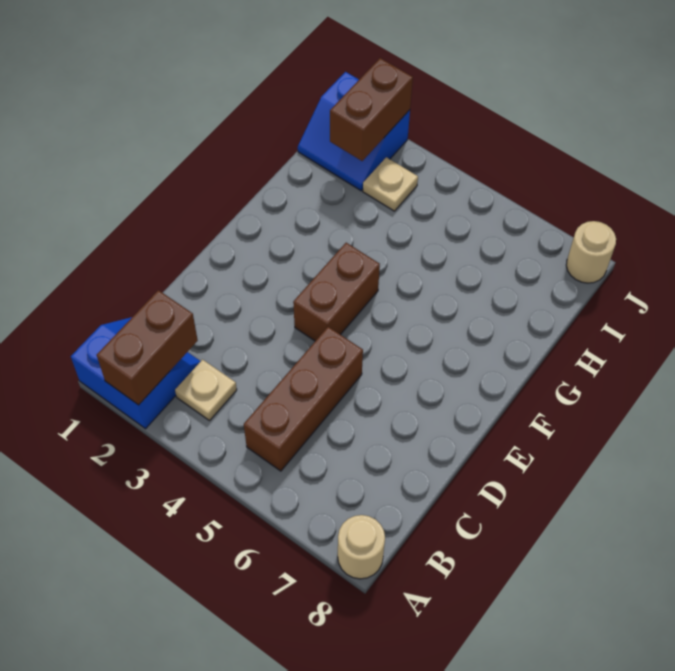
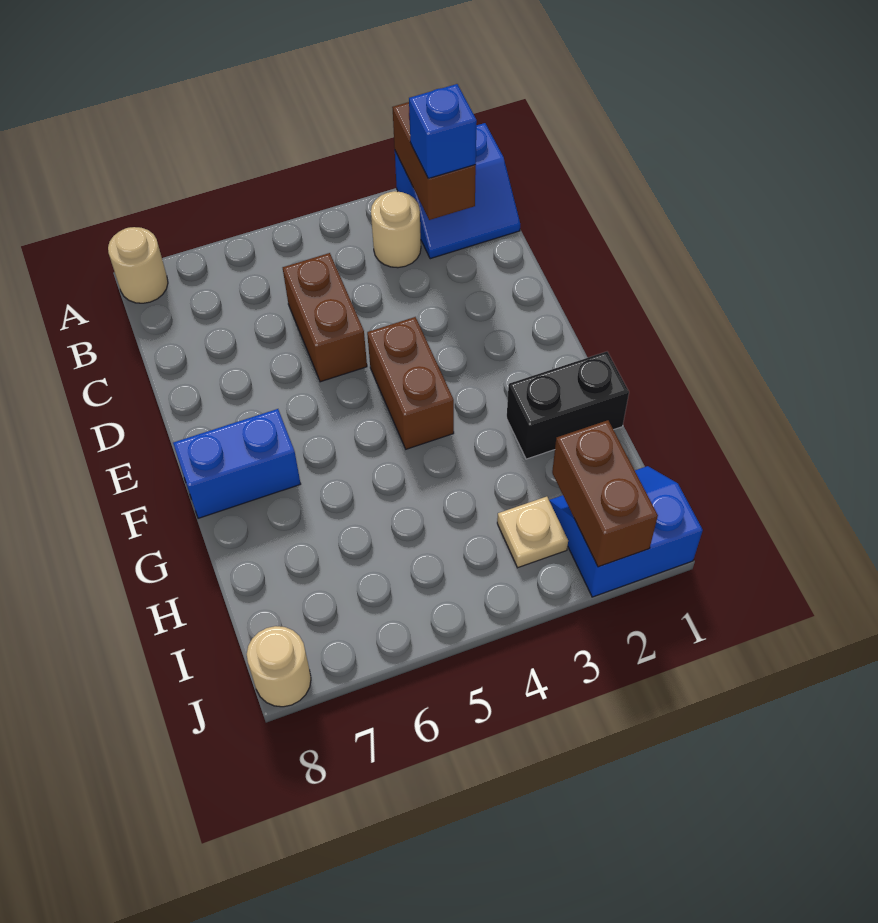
none -> blue 1x1 brick [409,84,477,178]
tan 1x1 plate [175,360,237,421] -> tan 1x1 round brick [371,191,421,268]
brown 1x3 brick [244,327,363,471] -> brown 1x2 brick [283,253,367,382]
none -> blue 1x2 brick [173,409,301,518]
none -> black 1x2 brick [507,352,629,459]

